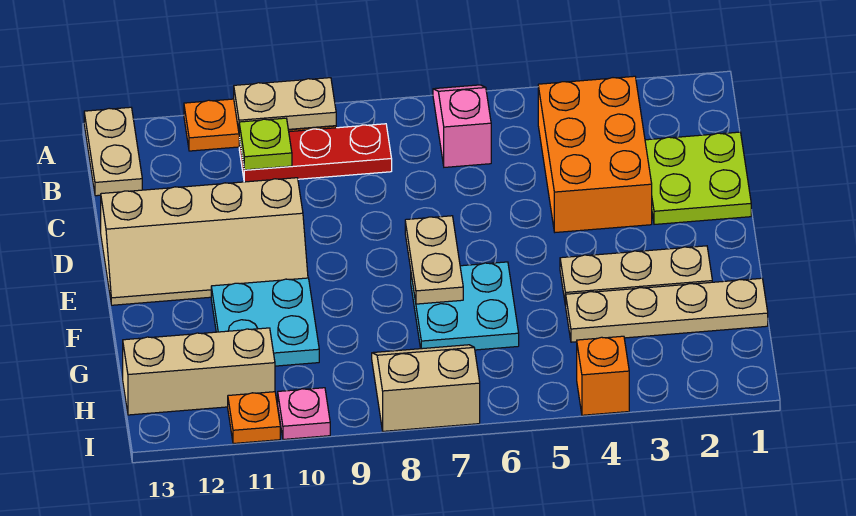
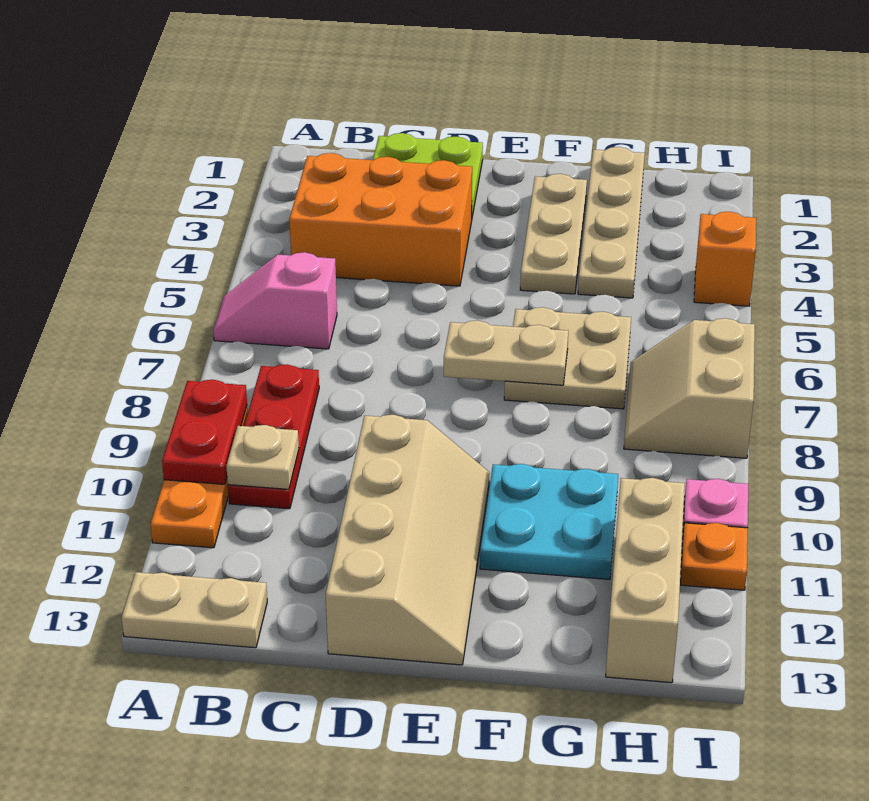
tan 1x2 plate [234,78,336,131] -> red 1x2 plate [162,380,247,484]
lime 1x1 plate [239,118,292,170] -> tan 1x1 plate [226,425,299,489]
cyan 2x2 plate [411,262,519,350] -> tan 2x2 plate [504,307,631,409]

